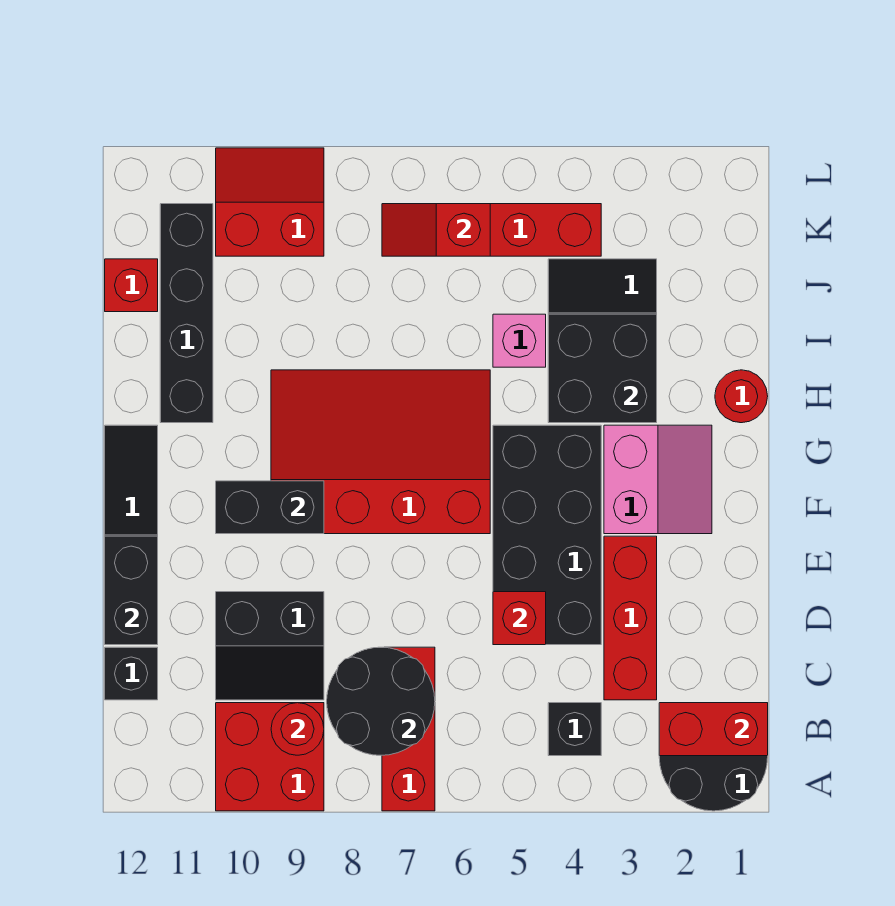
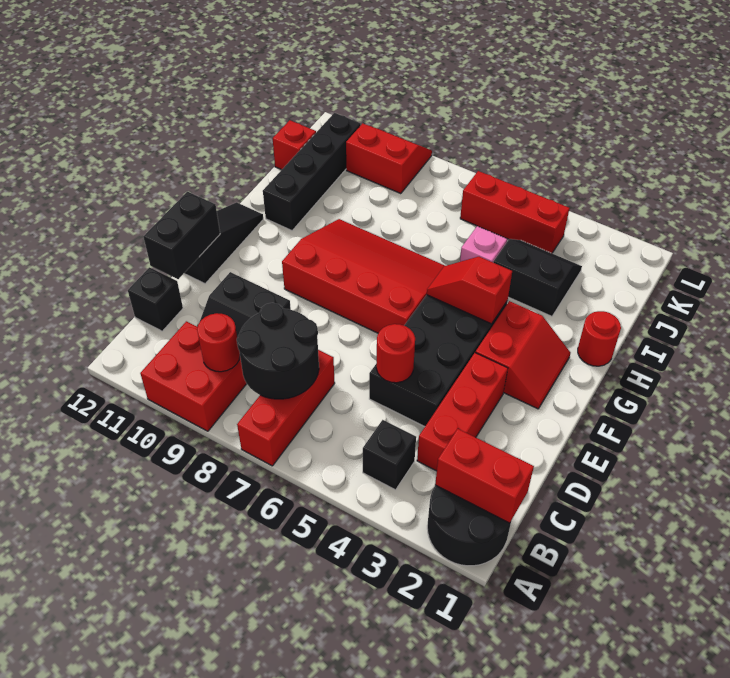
red 1x1 brick [493,592,546,645] -> red 1x1 round brick [376,324,415,383]
pink 2x2 slope [604,425,712,534] -> red 2x2 slope [475,301,571,409]
black 1x2 brick [216,481,324,534] -> none
black 2x2 brick [548,314,657,423] -> none
red 1x2 slope [382,204,490,256] -> red 1x2 slope moved to [427,257,512,324]

